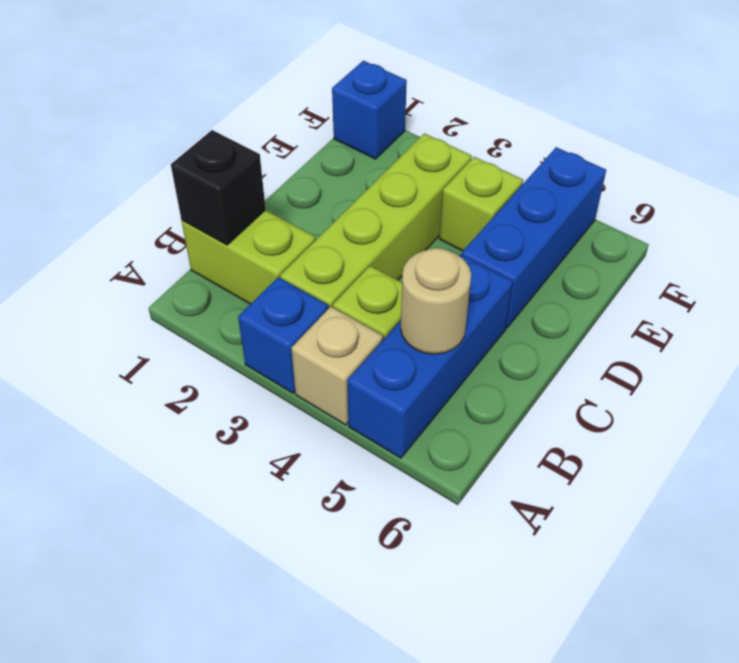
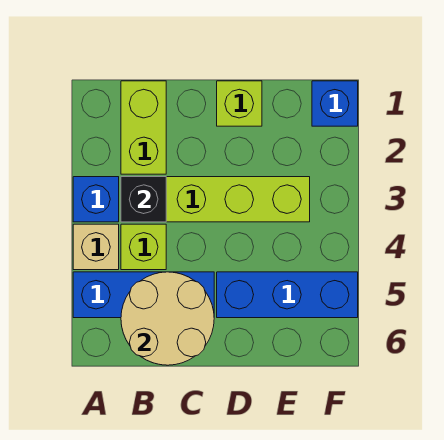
black 1x1 brick [171,130,266,245] -> black 1x1 brick moved to [121,177,166,222]
tan 1x1 round brick [401,248,471,354] -> tan 2x2 round brick [121,272,214,365]
lime 1x1 brick [439,157,523,251] -> lime 1x1 brick moved to [217,81,262,126]

